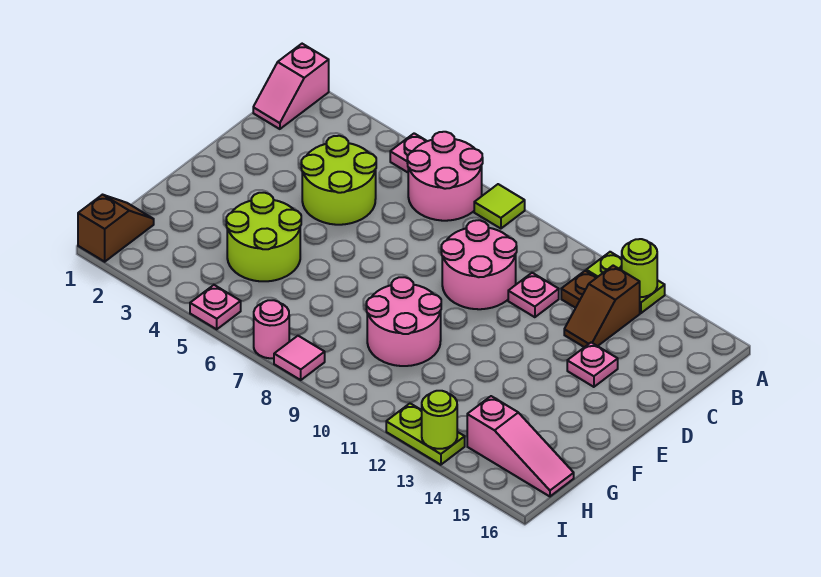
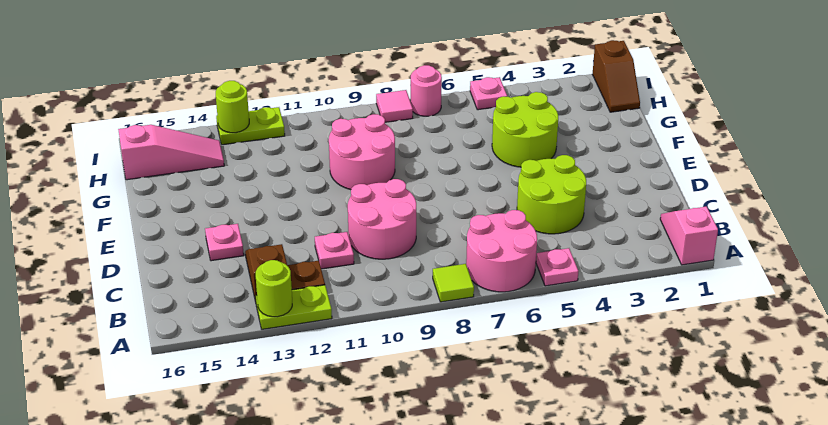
pink 1x3 slope [467,396,574,496] -> pink 1x3 slope turned to [118,125,224,180]

